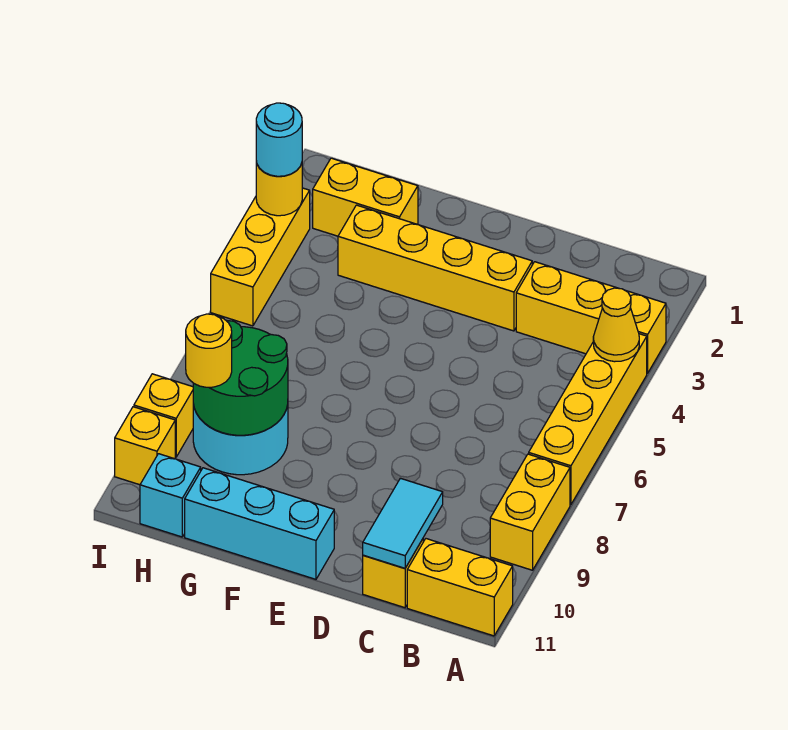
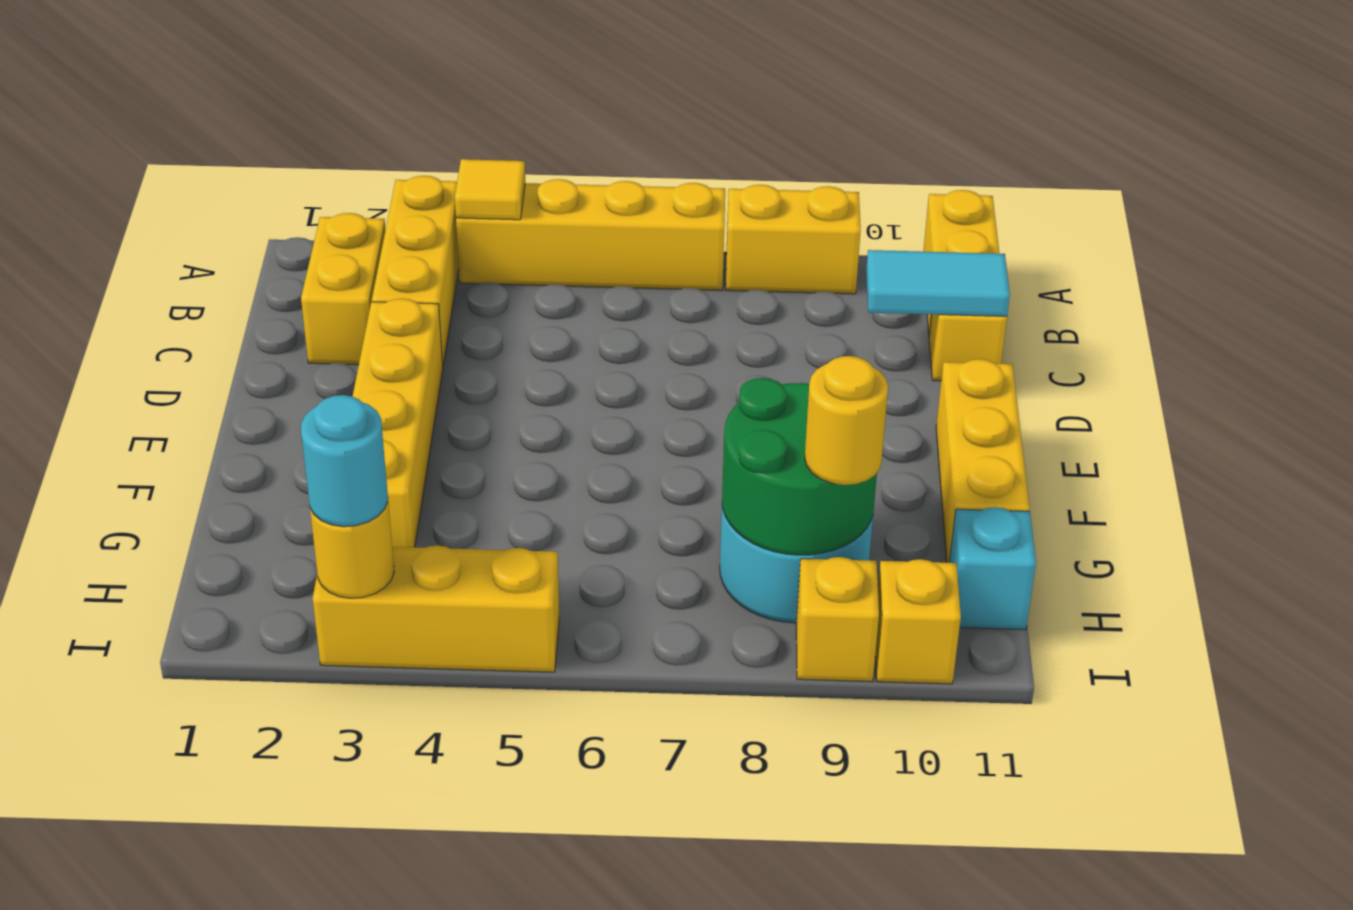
yellow 1x1 cone [593,288,639,362] -> yellow 1x1 tile [455,159,525,220]
cyan 1x3 brick [185,468,334,579] -> yellow 1x3 brick [936,359,1030,563]
yellow 1x2 brick [313,158,418,236] -> yellow 1x2 brick moved to [301,213,385,365]

